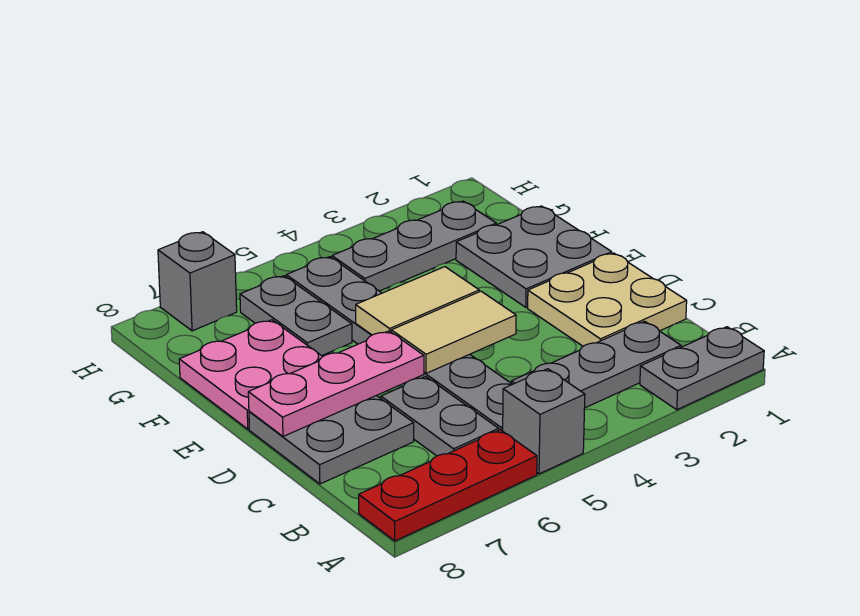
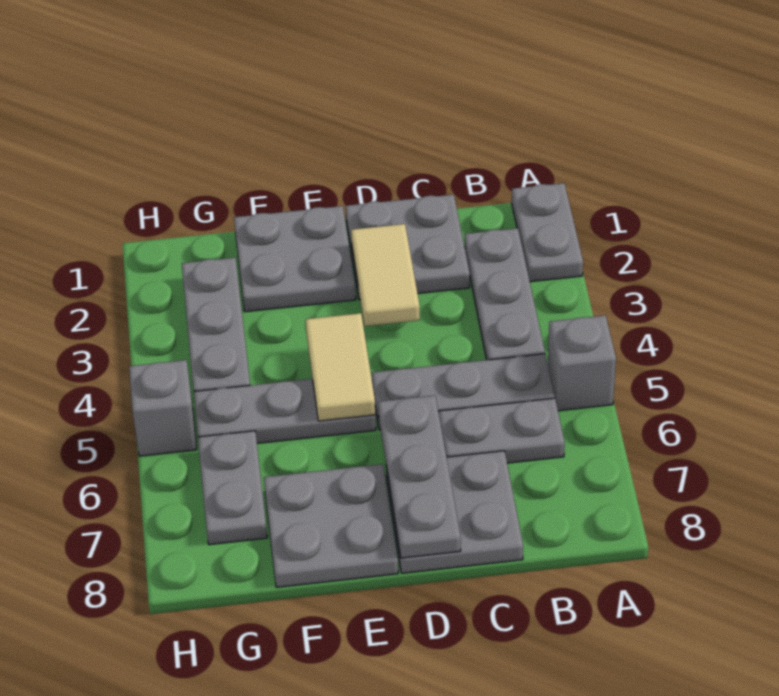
red 1x3 plate [359,430,537,541] -> none
tan 2x2 plate [528,253,687,346] -> grey 2x2 plate [346,195,470,300]
tan 1x2 tile [391,291,516,373] -> tan 1x2 tile moved to [351,224,420,326]
pink 1x3 plate [248,331,424,436] -> grey 1x3 plate [378,395,461,558]
pink 2x2 plate [179,320,323,429] -> grey 2x2 plate [264,464,398,587]
grey 1x2 plate [240,276,352,356] -> grey 1x2 plate turned to [198,431,267,545]
grey 1x1 brick [158,232,237,331] -> grey 1x1 brick moved to [129,360,197,456]

